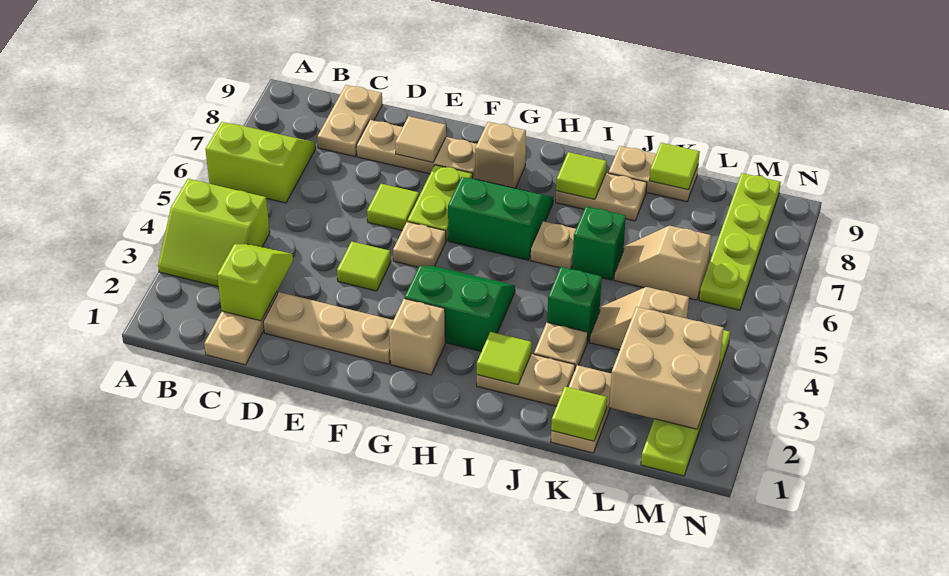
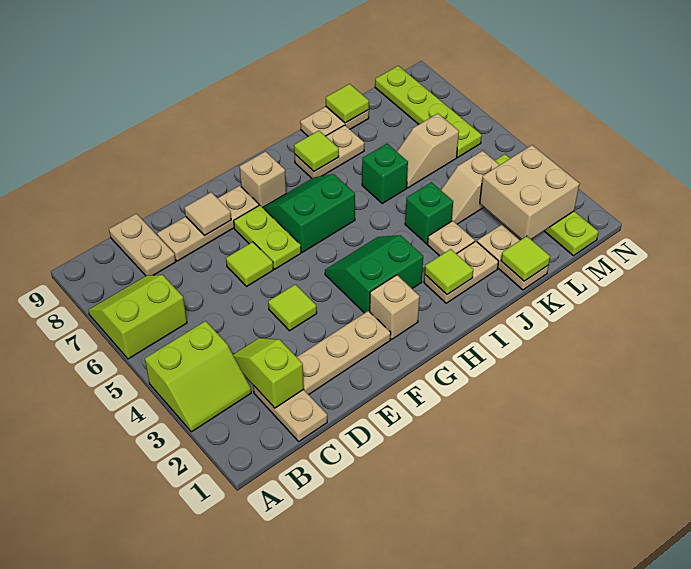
tan 1x1 plate [393,222,446,267] -> none
tan 1x1 plate [531,221,576,269] -> none

